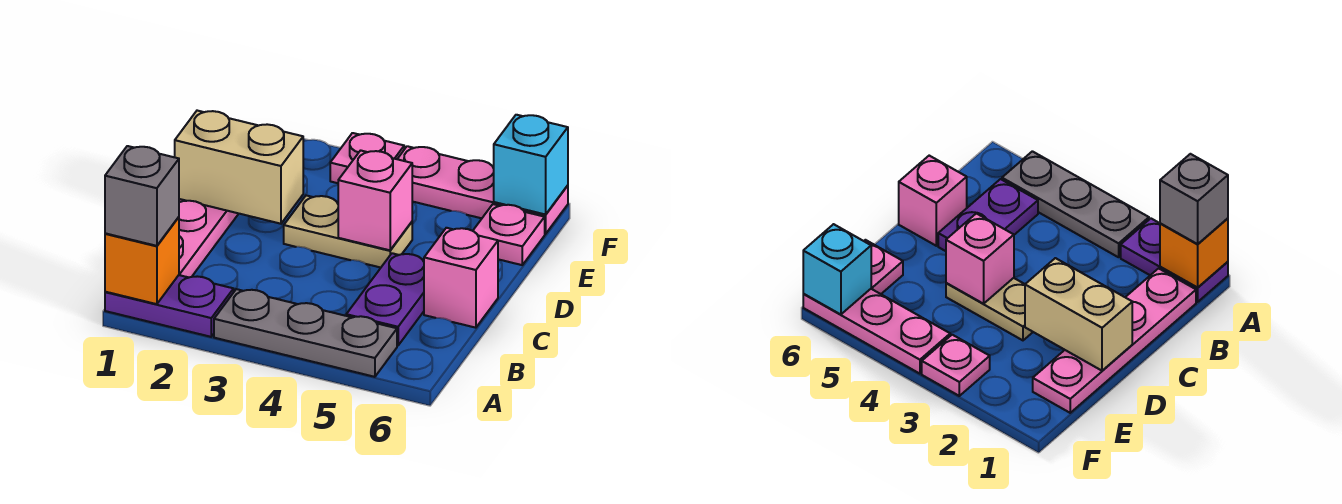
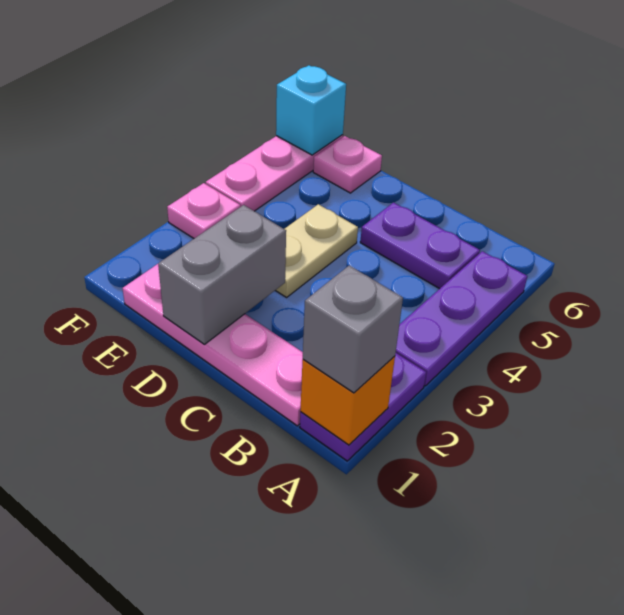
grey 1x3 plate [214,289,397,377] -> purple 1x3 plate [396,251,527,386]
pink 1x1 brick [424,228,498,328] -> none
tan 1x2 brick [175,111,303,224] -> grey 1x2 brick [158,205,286,344]
pink 1x1 brick [338,150,412,250] -> none

